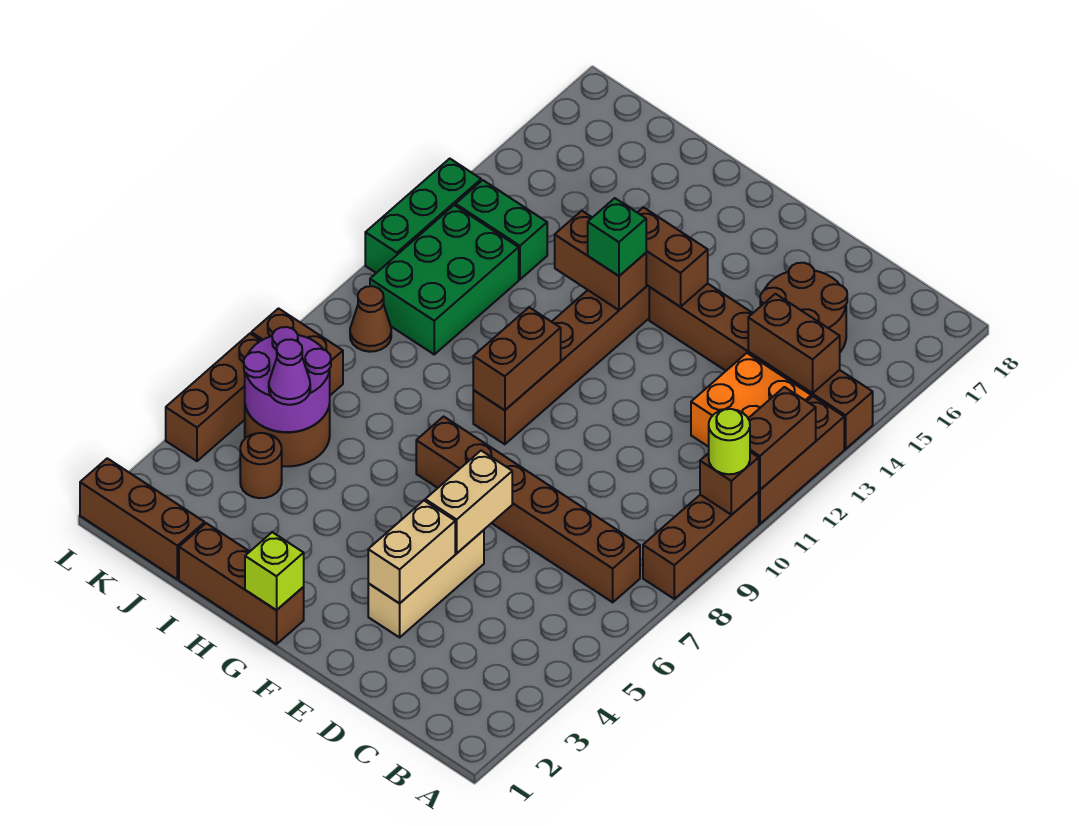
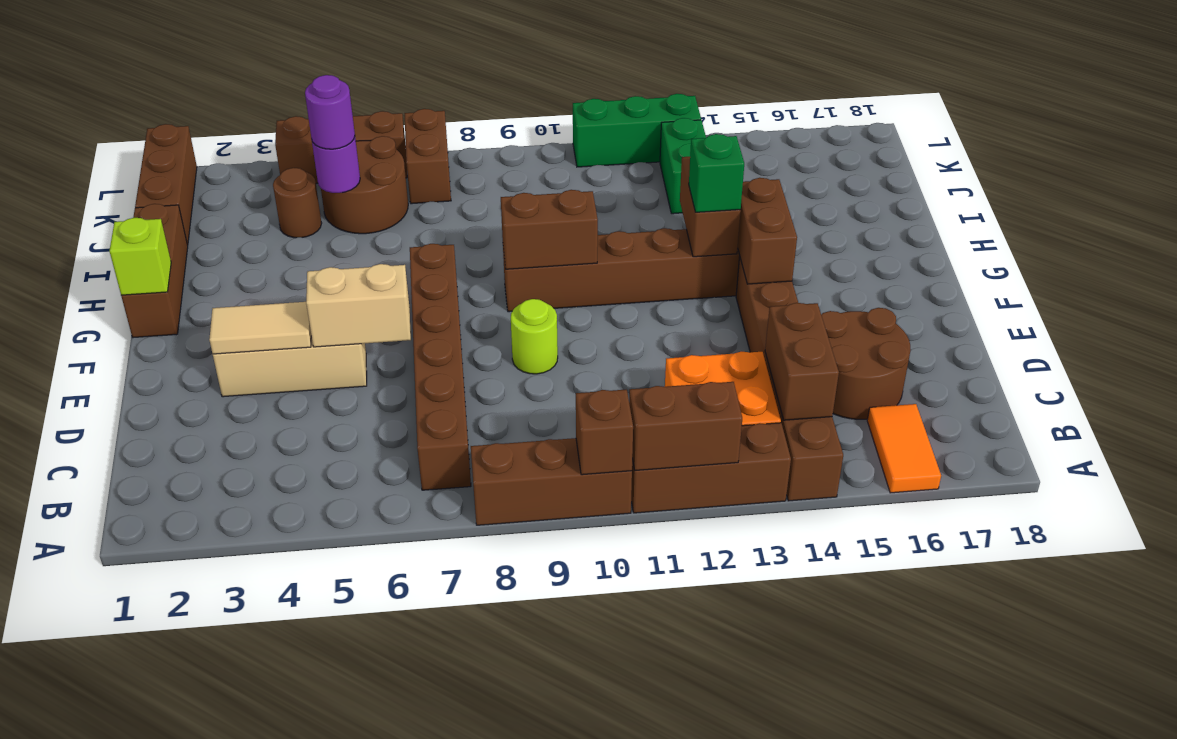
lime 1x1 round brick [709,409,750,474] -> lime 1x1 round brick moved to [511,299,558,374]
none -> orange 1x2 tile [867,404,941,493]
tan 1x2 brick [368,501,455,603] -> tan 1x2 tile [209,302,311,354]
purple 2x2 round brick [244,327,331,432] -> purple 1x1 round brick [312,137,360,193]
purple 1x1 cone [269,339,310,405] -> purple 1x1 round brick [305,75,355,149]
green 2x3 brick [370,205,519,354] -> none
brown 1x1 cone [350,286,391,352] -> none

